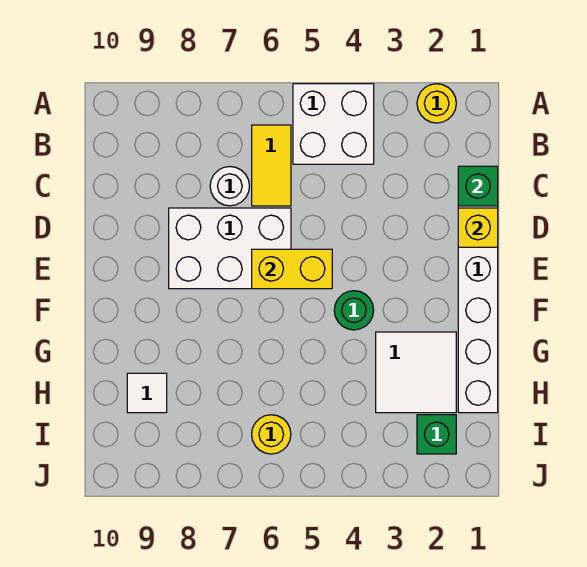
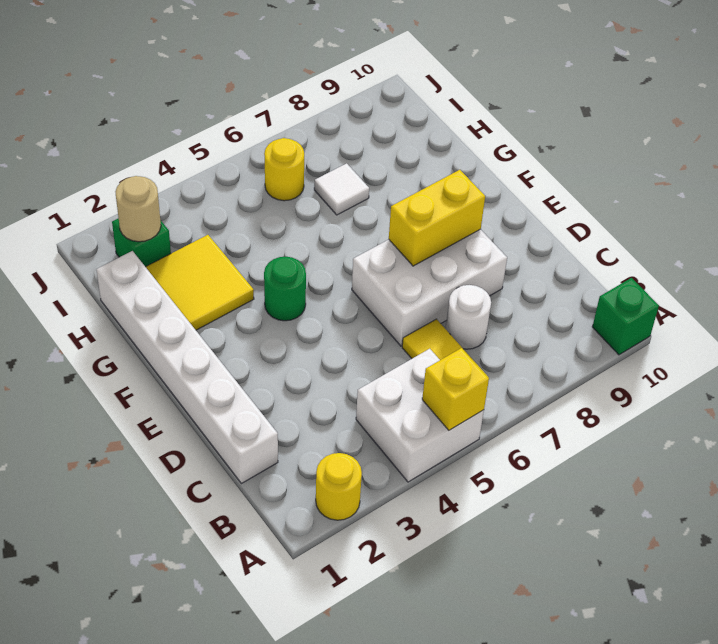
green 1x1 brick [458,166,498,206] -> green 1x1 brick moved to [592,278,659,355]
yellow 1x1 brick [458,208,498,247] -> yellow 1x1 brick moved to [422,348,489,430]
yellow 1x2 brick [252,249,332,289] -> yellow 1x2 brick moved to [389,170,485,266]
white 2x2 tile [376,332,456,413] -> yellow 2x2 tile [146,235,254,330]
white 1x1 tile [127,373,167,413] -> white 1x1 tile moved to [314,163,369,215]
none -> tan 1x1 round brick [115,176,161,242]

